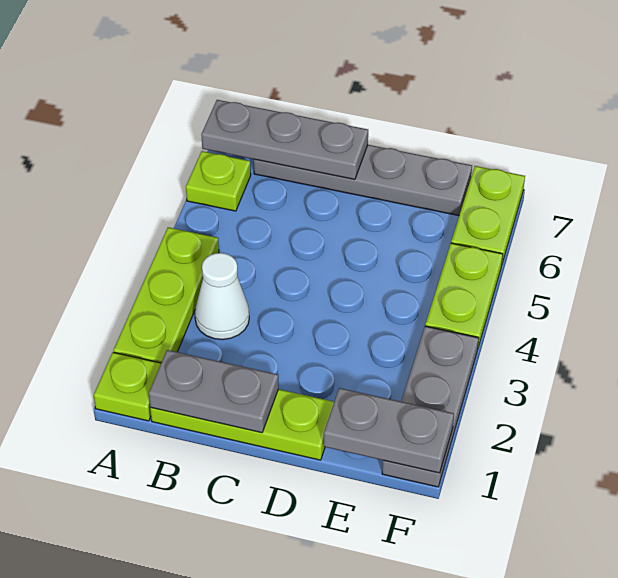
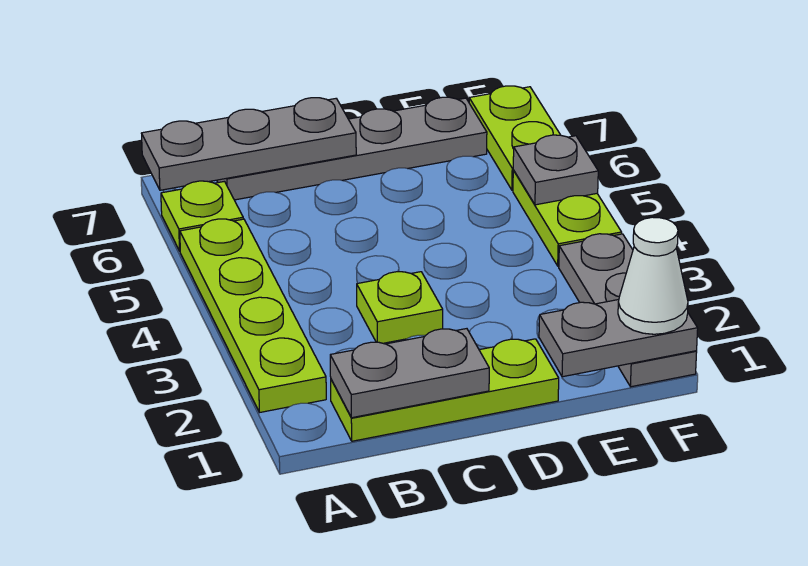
lime 1x1 plate [94,352,161,421] -> lime 1x1 plate moved to [357,272,443,343]
lime 1x3 plate [113,227,219,363] -> lime 1x4 plate [180,219,326,412]
white 1x1 cone [195,253,249,340] -> white 1x1 cone moved to [618,217,688,334]
none -> grey 1x1 plate [513,135,598,205]

